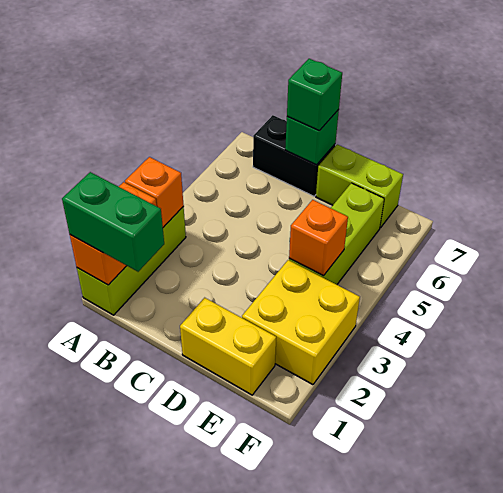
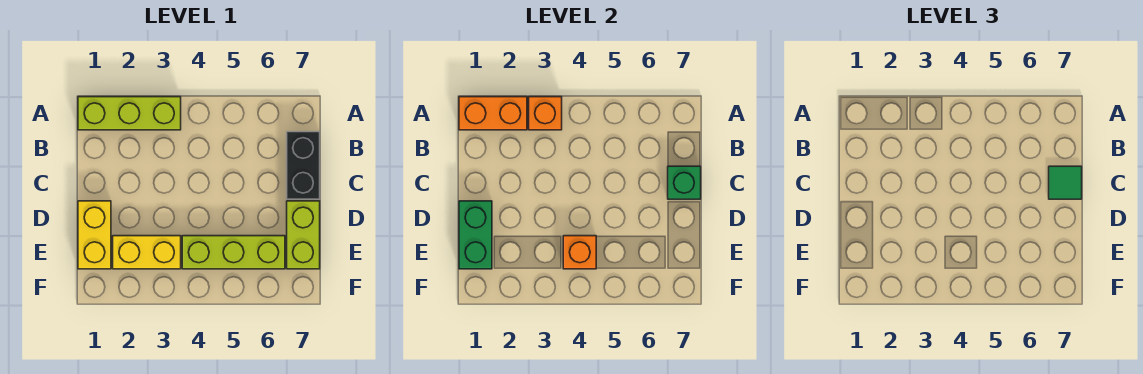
green 1x2 brick [62,172,164,272] -> green 1x2 brick moved to [459,201,492,269]
green 1x1 brick [287,59,342,131] -> green 1x1 tile [1049,166,1082,199]
yellow 2x2 brick [242,260,360,385] -> yellow 1x2 brick [113,236,181,269]

